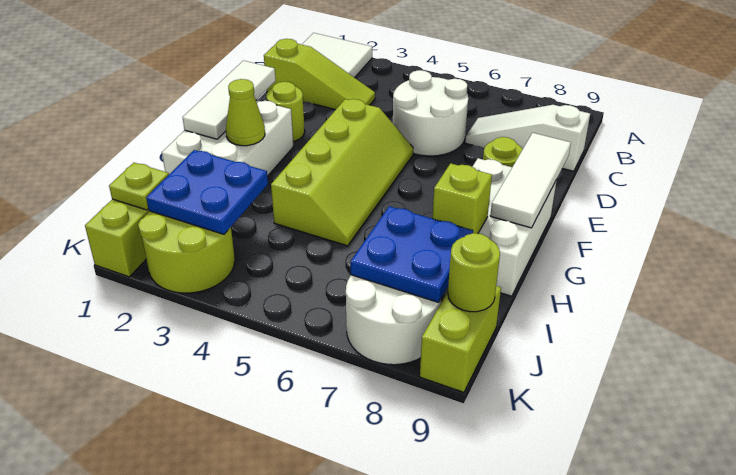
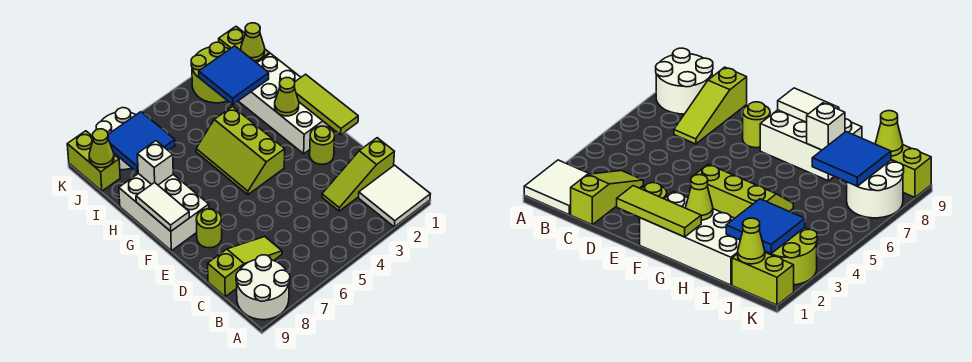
white 2x2 round brick [393,70,468,156] -> white 2x2 round brick moved to [236,255,290,320]
white 1x3 slope [465,105,590,171] -> lime 1x3 slope [208,237,282,297]
white 1x3 tile [183,61,276,139] -> lime 1x3 tile [295,74,358,135]
lime 2x4 slope [271,99,413,246] -> lime 2x3 slope [196,107,285,195]
white 1x3 tile [490,133,571,228] -> white 1x2 tile [136,182,189,231]
white 2x3 brick [162,100,293,176] -> white 2x4 brick [239,53,335,154]
lime 1x1 brick [432,163,492,234] -> white 1x1 brick [137,141,173,185]
blue 2x2 plate [146,150,268,234] -> blue 2x2 tile [199,46,269,105]
blue 2x2 plate [351,206,473,303] -> blue 2x2 tile [108,112,175,172]
lime 1x1 plate [109,163,169,210] -> lime 1x1 cone [241,23,265,61]
lime 1x1 round brick [448,233,500,312] -> lime 1x1 cone [89,129,114,168]

